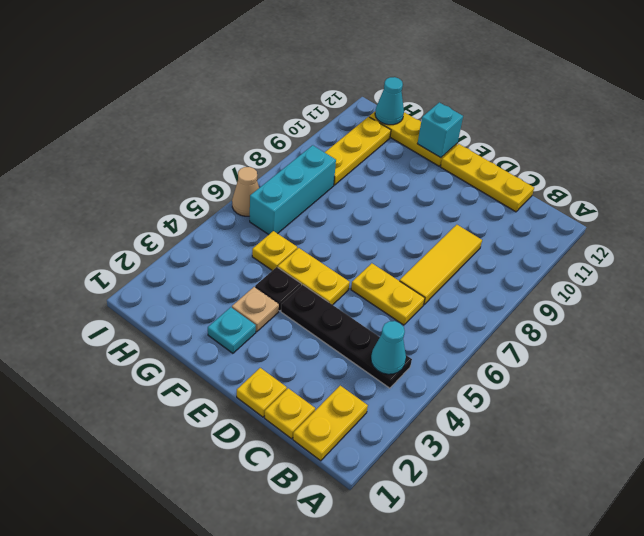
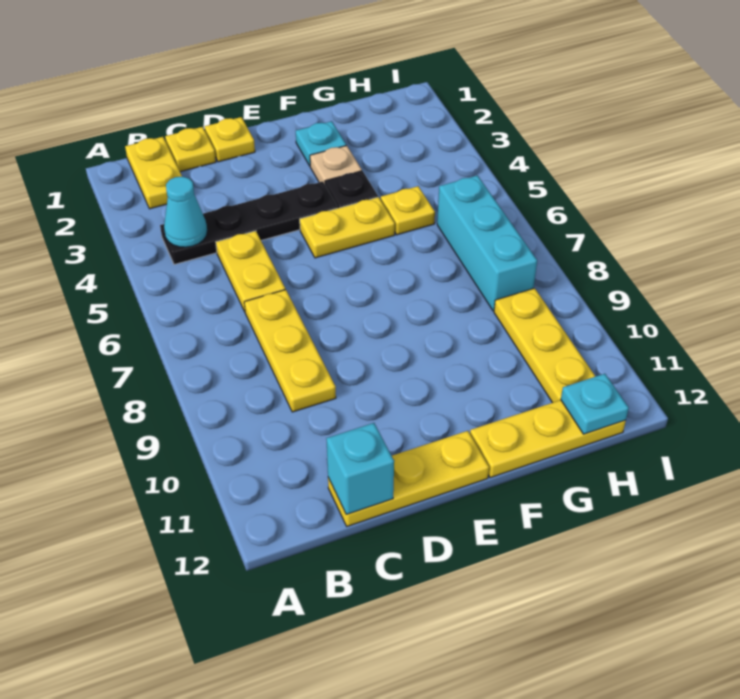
yellow 1x2 plate [351,263,425,325] -> yellow 1x2 plate turned to [216,231,285,311]
yellow 1x3 tile [400,225,482,305] -> yellow 1x3 plate [244,290,336,412]
cyan 1x1 brick [417,102,463,158] -> cyan 1x1 brick moved to [326,423,394,515]
cyan 1x1 cone [375,77,404,125] -> cyan 1x1 plate [561,374,629,434]
tan 1x1 cone [232,167,259,216] -> none

